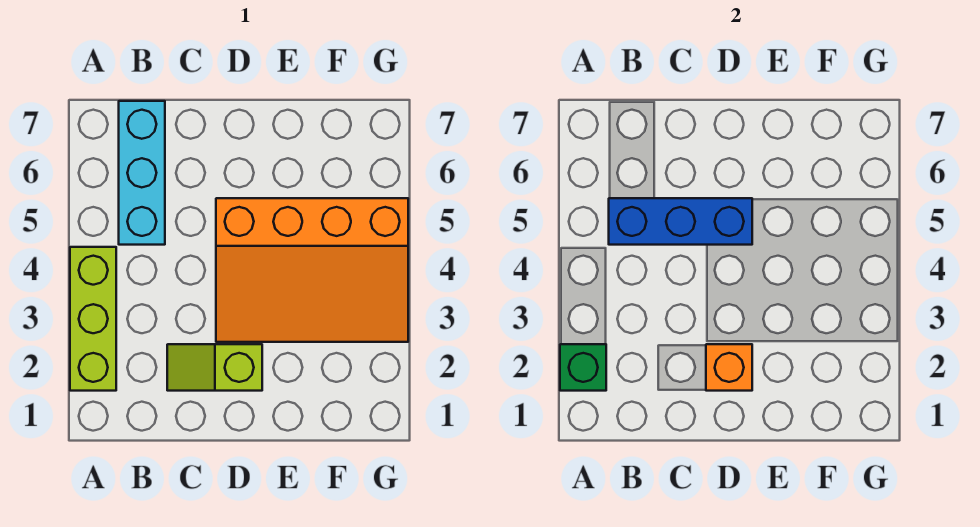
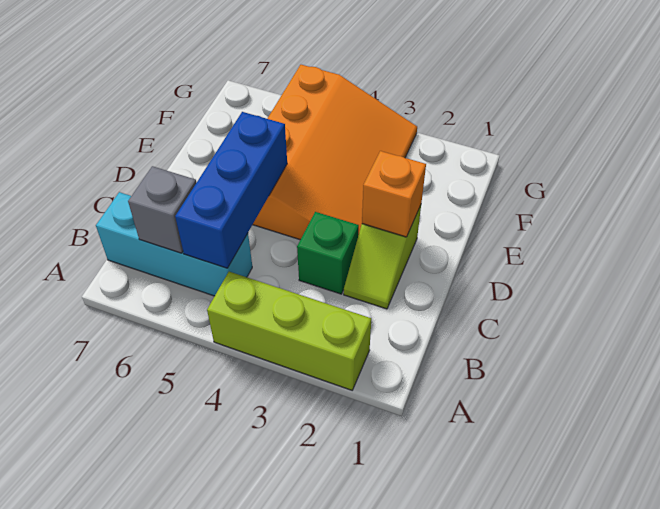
green 1x1 brick [560,344,606,391] -> green 1x1 brick moved to [297,212,359,294]
none -> grey 1x1 brick [128,166,196,253]

